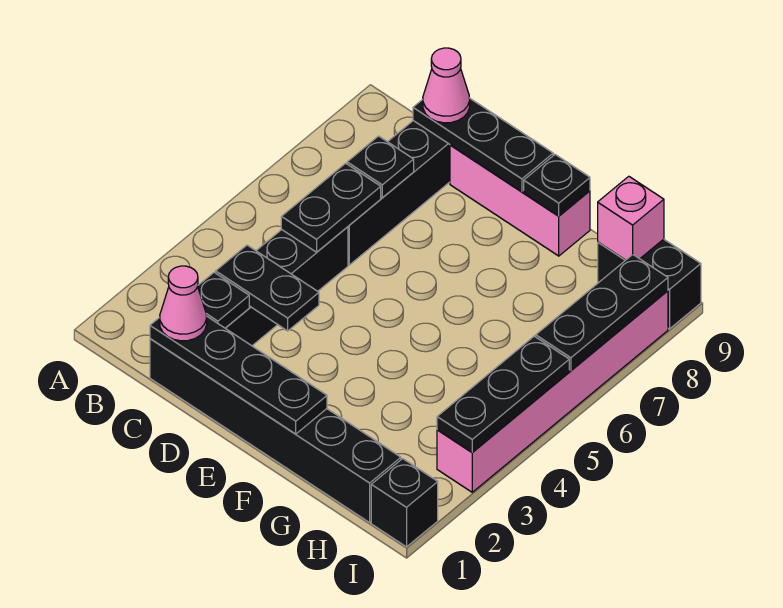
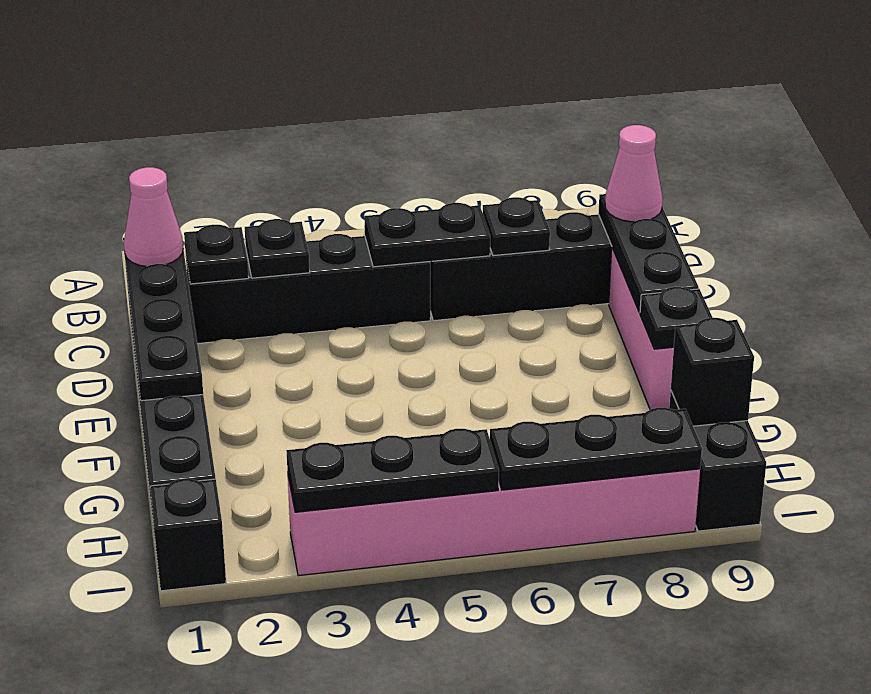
black 1x2 plate [216,245,319,331] -> black 1x1 plate [245,219,310,278]
pink 1x1 brick [598,176,664,260] -> black 1x1 brick [671,318,754,426]

